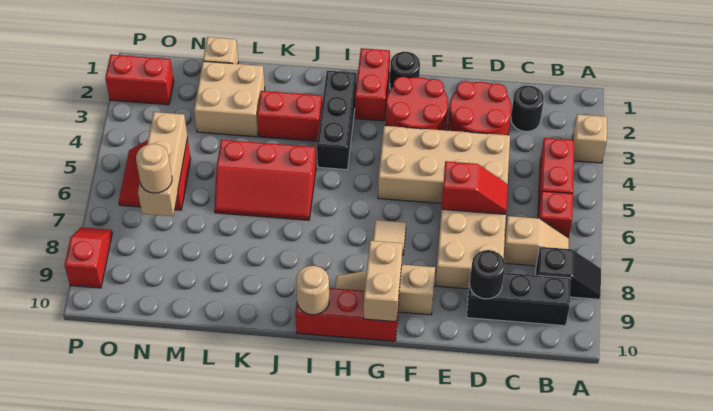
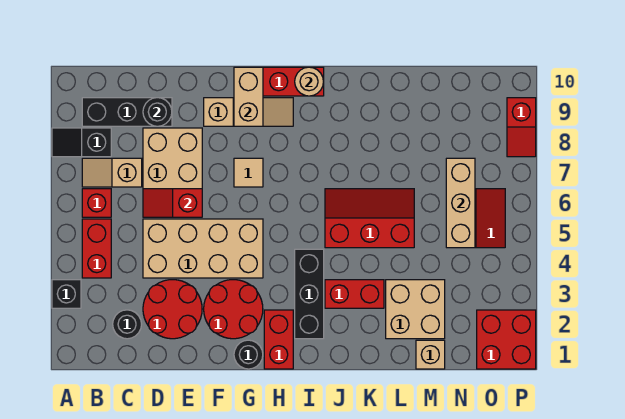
tan 1x1 brick [573,114,607,163] -> black 1x1 brick [52,280,81,308]
tan 1x1 round brick [136,144,172,193] -> none
red 1x2 brick [105,55,174,105] -> red 2x2 brick [477,310,536,369]

